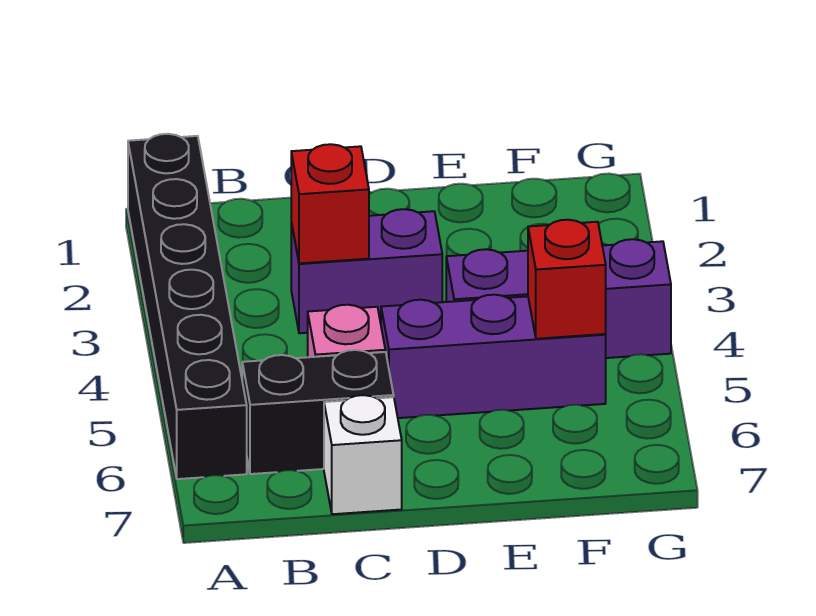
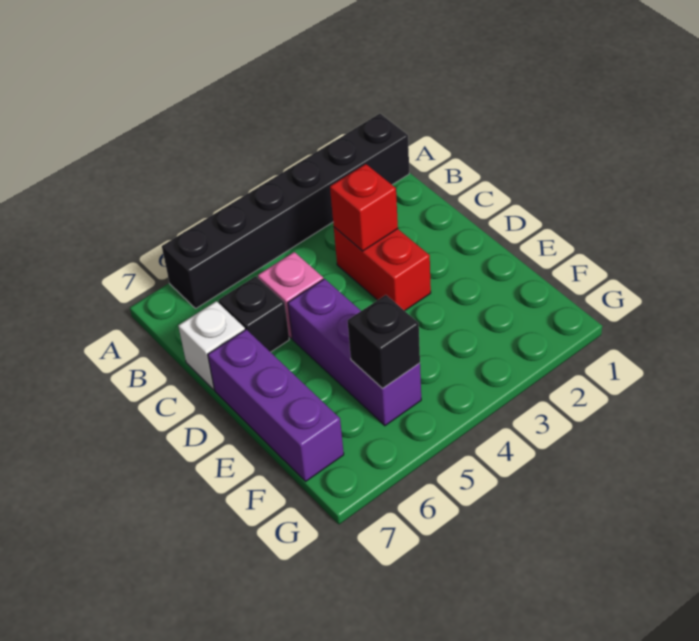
black 1x2 brick [242,350,394,474] -> black 1x1 brick [219,276,289,352]
purple 1x2 brick [291,209,442,333] -> red 1x2 brick [334,227,431,311]
purple 1x3 brick [446,239,671,358] -> purple 1x3 brick moved to [208,329,344,482]
red 1x1 brick [528,220,606,339] -> black 1x1 brick [348,295,420,389]

